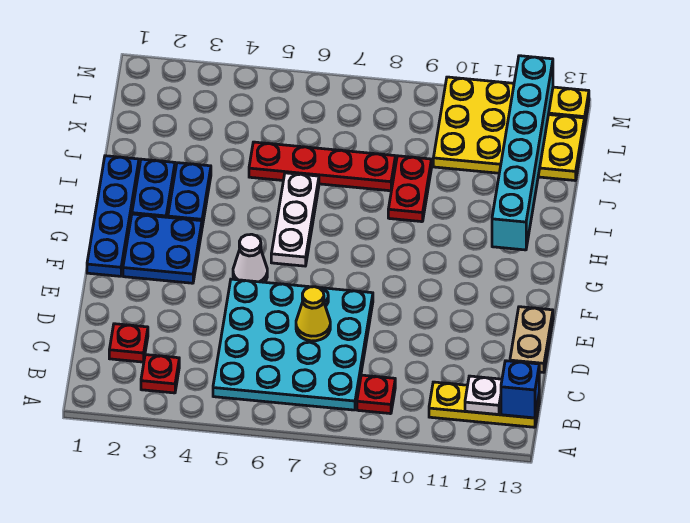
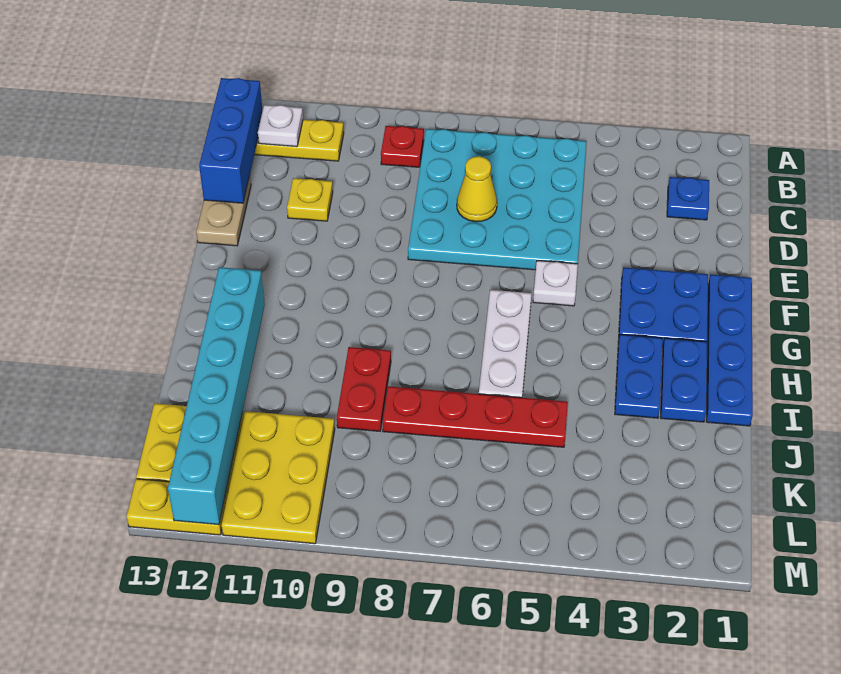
red 1x1 plate [141,355,179,393] -> none
blue 1x1 brick [501,361,539,418] -> blue 1x3 brick [199,78,263,203]
red 1x1 plate [109,324,148,362] -> blue 1x1 plate [667,177,709,220]
none -> yellow 1x1 plate [287,178,333,221]
white 1x1 cone [233,234,267,282] -> white 1x1 plate [533,261,578,306]

